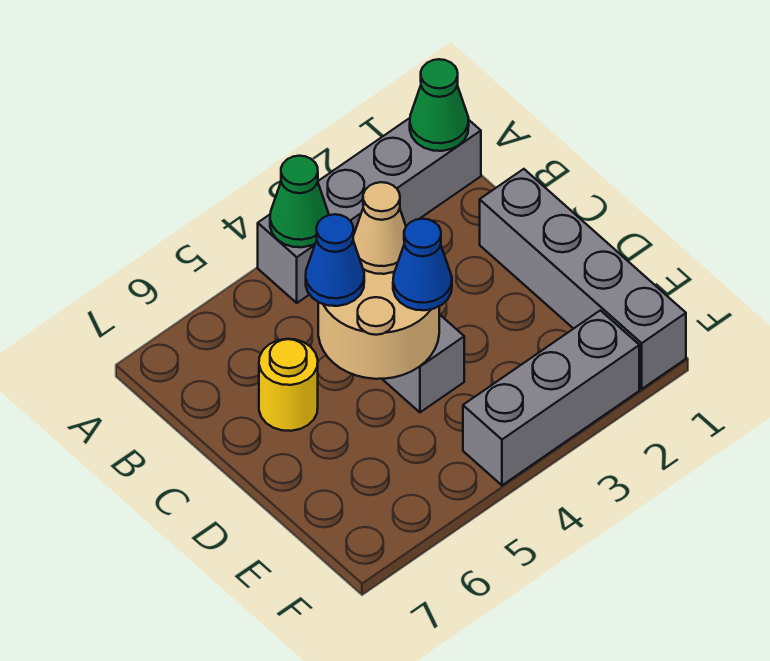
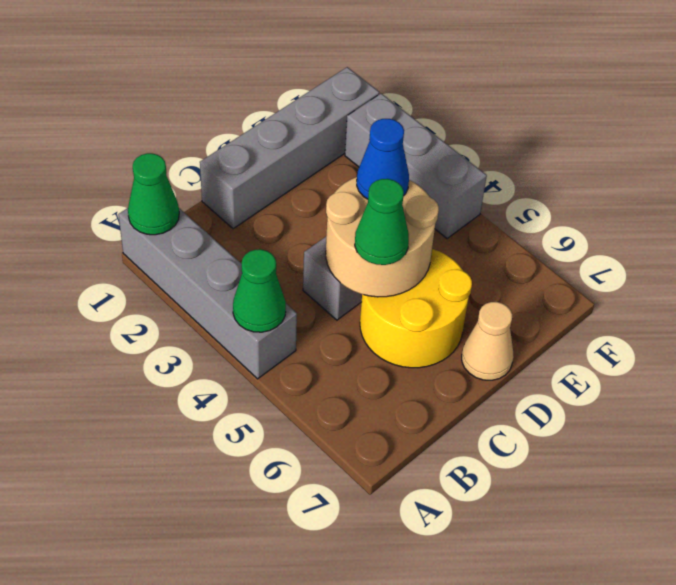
tan 1x1 cone [353,182,406,274] -> tan 1x1 cone moved to [462,302,514,380]
blue 1x1 cone [306,214,364,306] -> green 1x1 cone [355,179,409,265]
yellow 1x1 round brick [259,339,318,431] -> yellow 2x2 round brick [360,249,472,368]

